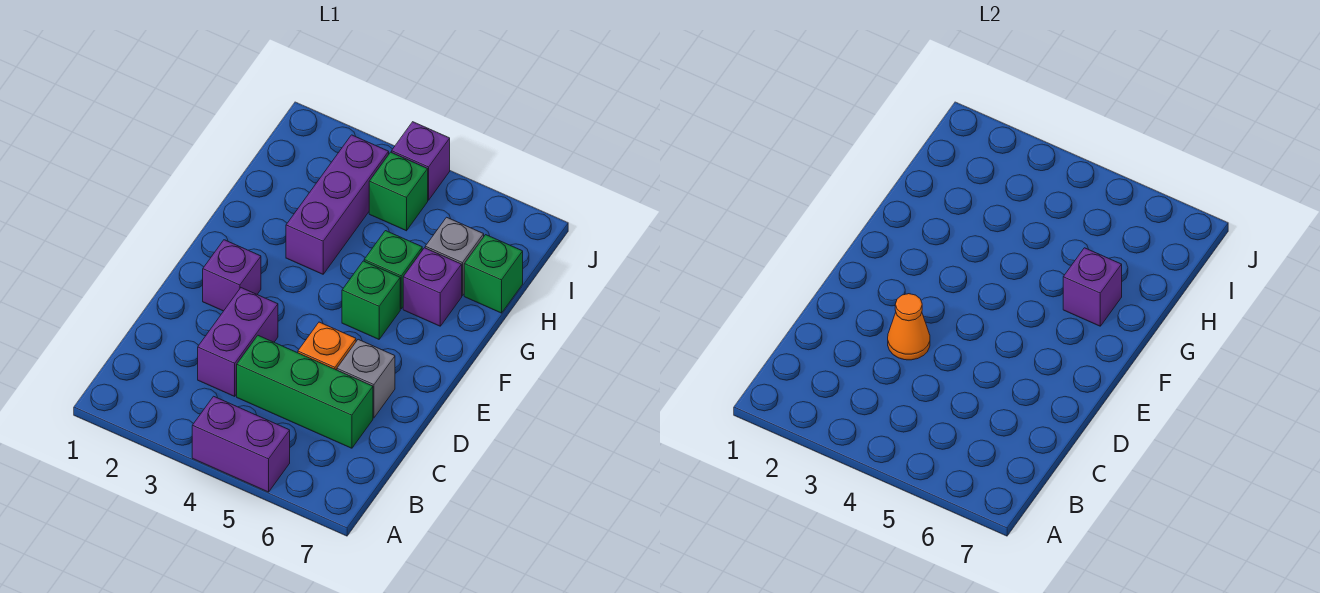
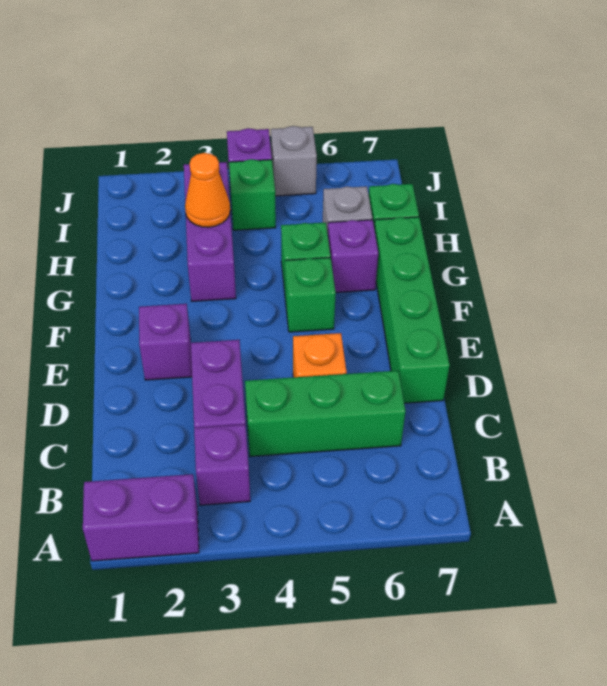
purple 1x2 brick [192,396,290,492] -> purple 1x2 brick moved to [83,474,199,561]
orange 1x1 cone [888,294,930,360] -> orange 1x1 cone moved to [185,153,230,227]
grey 1x1 brick [337,339,395,418] -> grey 1x1 brick moved to [271,126,317,196]
none -> green 1x4 brick [374,217,450,403]
purple 1x1 brick [1063,248,1122,326] -> purple 1x1 brick moved to [194,424,250,505]

